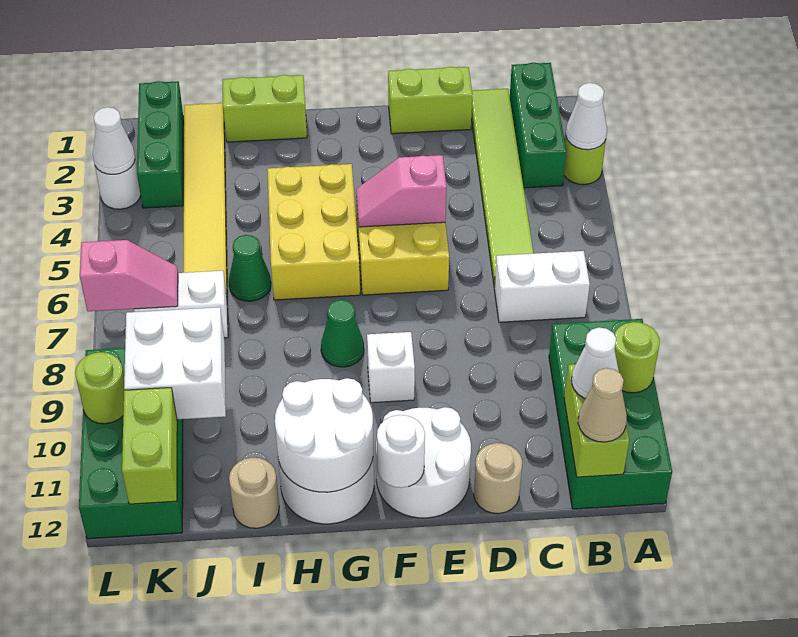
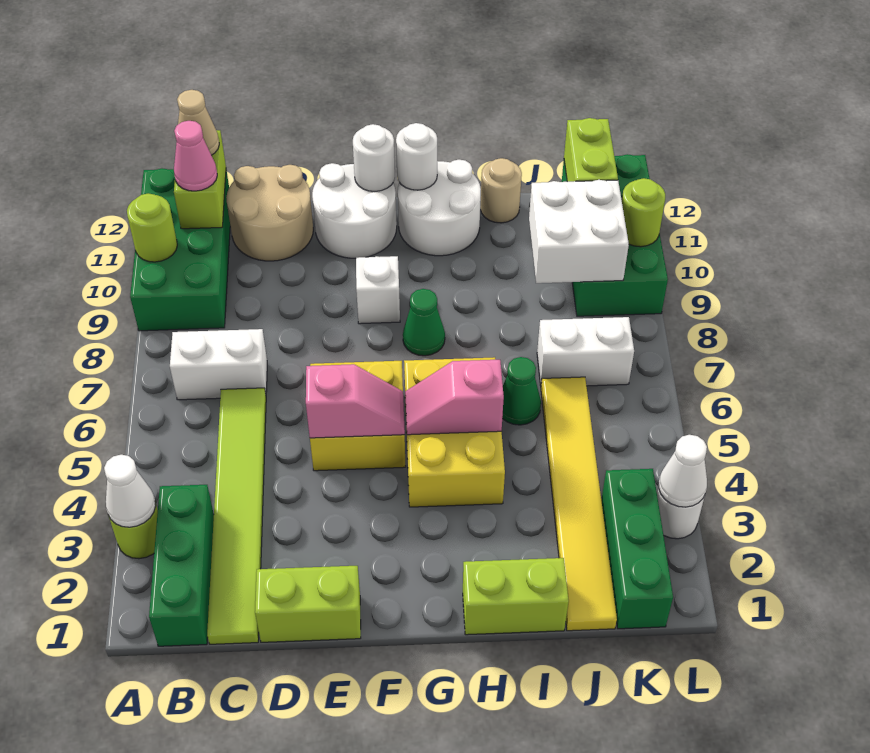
white 1x1 cone [572,328,619,399] -> pink 1x1 cone [174,121,217,191]
tan 1x1 round brick [474,443,522,514] -> tan 2x2 round brick [226,165,313,261]
white 2x2 round brick [275,378,373,492] -> white 1x1 round brick [396,123,437,190]
pink 1x2 slope [80,240,178,311] -> pink 1x2 slope moved to [405,360,504,435]

